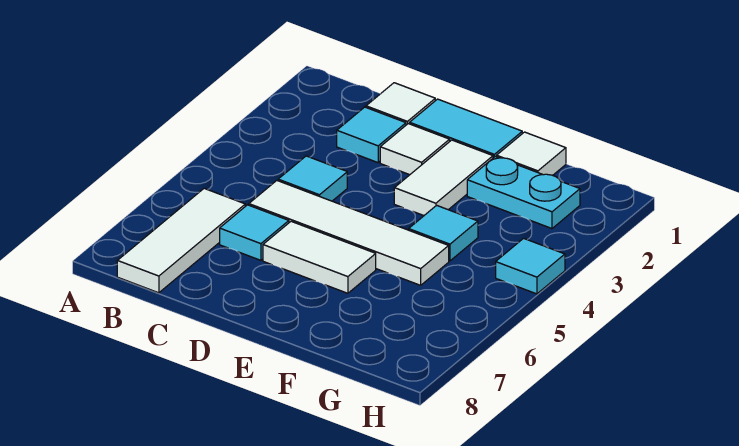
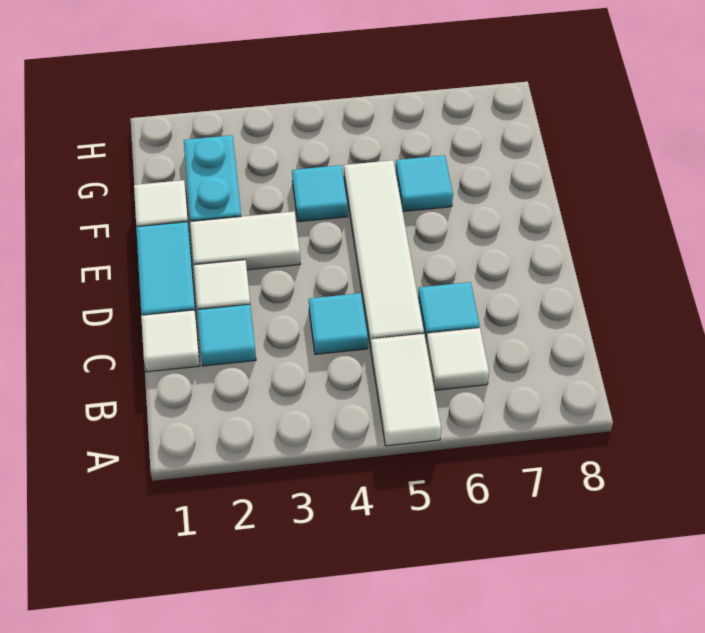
white 1x3 tile [117,188,245,293] -> white 1x1 tile [426,328,489,390]
white 1x2 tile [263,221,376,293] -> white 1x2 tile moved to [371,334,441,446]
cyan 1x1 tile [496,238,565,294] -> cyan 1x1 tile moved to [396,155,453,211]

